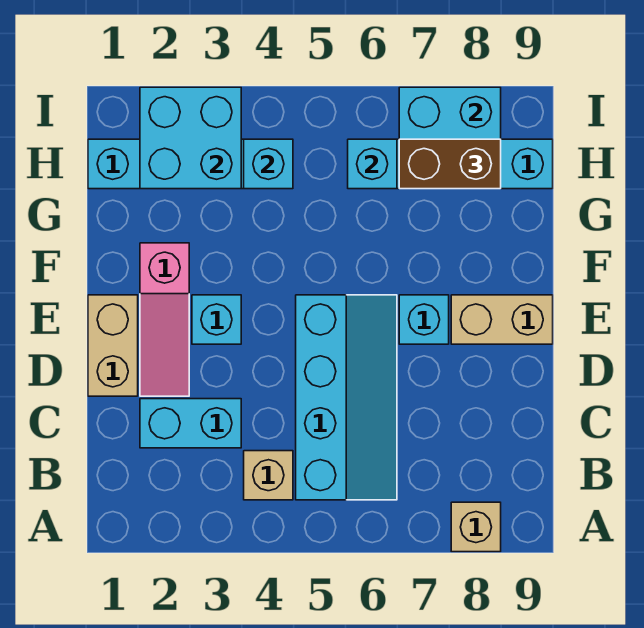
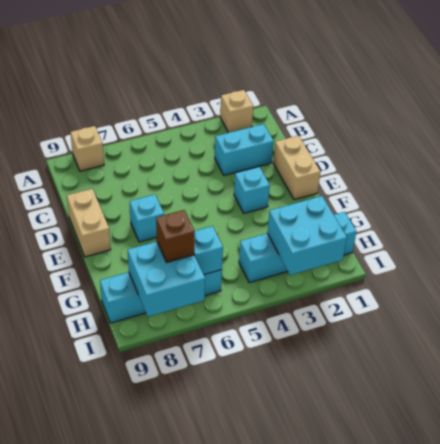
tan 1x1 brick [244,451,293,500] -> tan 1x1 brick moved to [220,90,253,132]
cyan 2x4 slope [296,295,397,500] -> none
pink 1x3 slope [140,243,189,396] -> none
tan 1x2 brick [451,295,553,344] -> tan 1x2 brick turned to [67,189,111,257]
cyan 1x1 brick [244,139,293,189] -> none
brown 1x2 brick [399,139,501,189] -> brown 1x1 brick [156,210,195,262]

